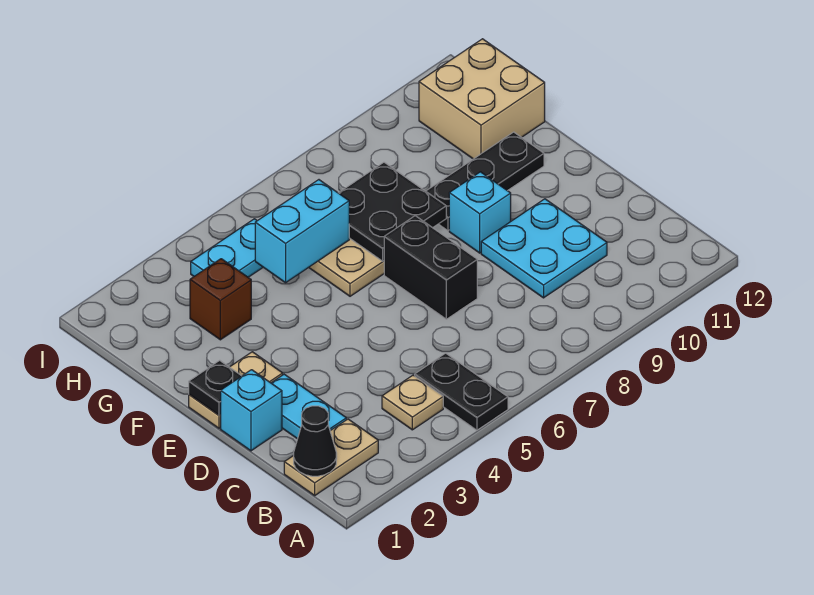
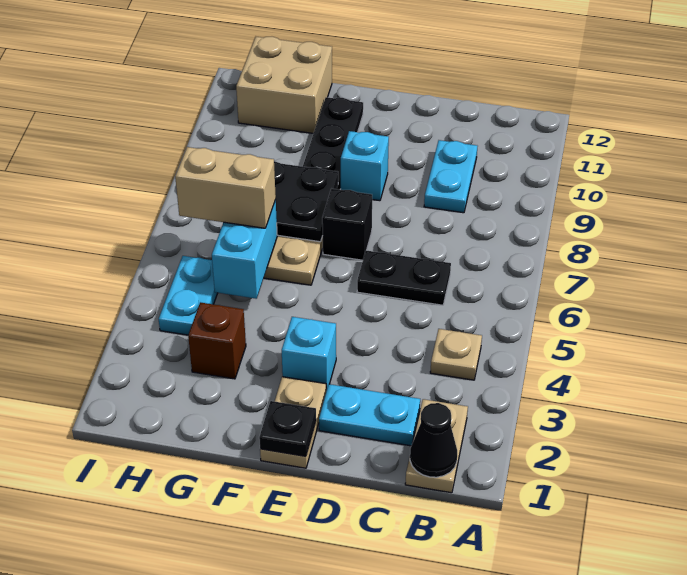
black 1x2 plate [415,353,508,430] -> black 1x2 plate moved to [357,250,451,305]
cyan 2x2 plate [481,199,607,298] -> cyan 1x2 plate [424,140,477,213]
cyan 1x1 brick [220,370,282,451] -> cyan 1x1 brick moved to [282,317,336,391]
black 1x2 brick [384,216,477,319] -> black 1x1 brick [322,189,372,260]
none -> tan 1x2 brick [175,147,276,228]

